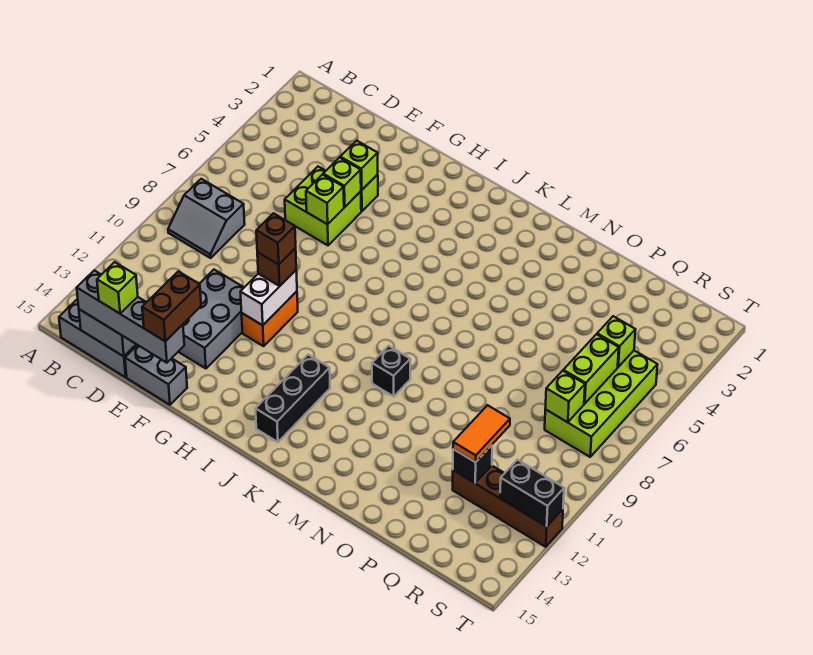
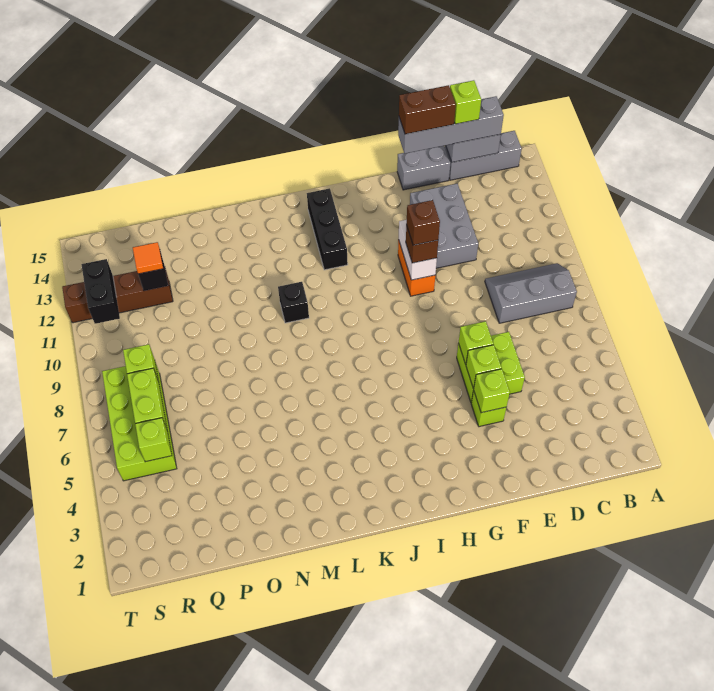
grey 2x2 slope [168,179,245,258] -> grey 2x3 slope [485,263,577,323]
brown 1x2 brick [142,271,201,341] -> brown 1x2 brick turned to [399,85,456,134]
orange 1x2 tile [453,405,510,462] -> orange 1x1 tile [133,242,163,274]
black 1x2 brick [500,460,564,527] -> black 1x2 brick turned to [81,259,120,324]

